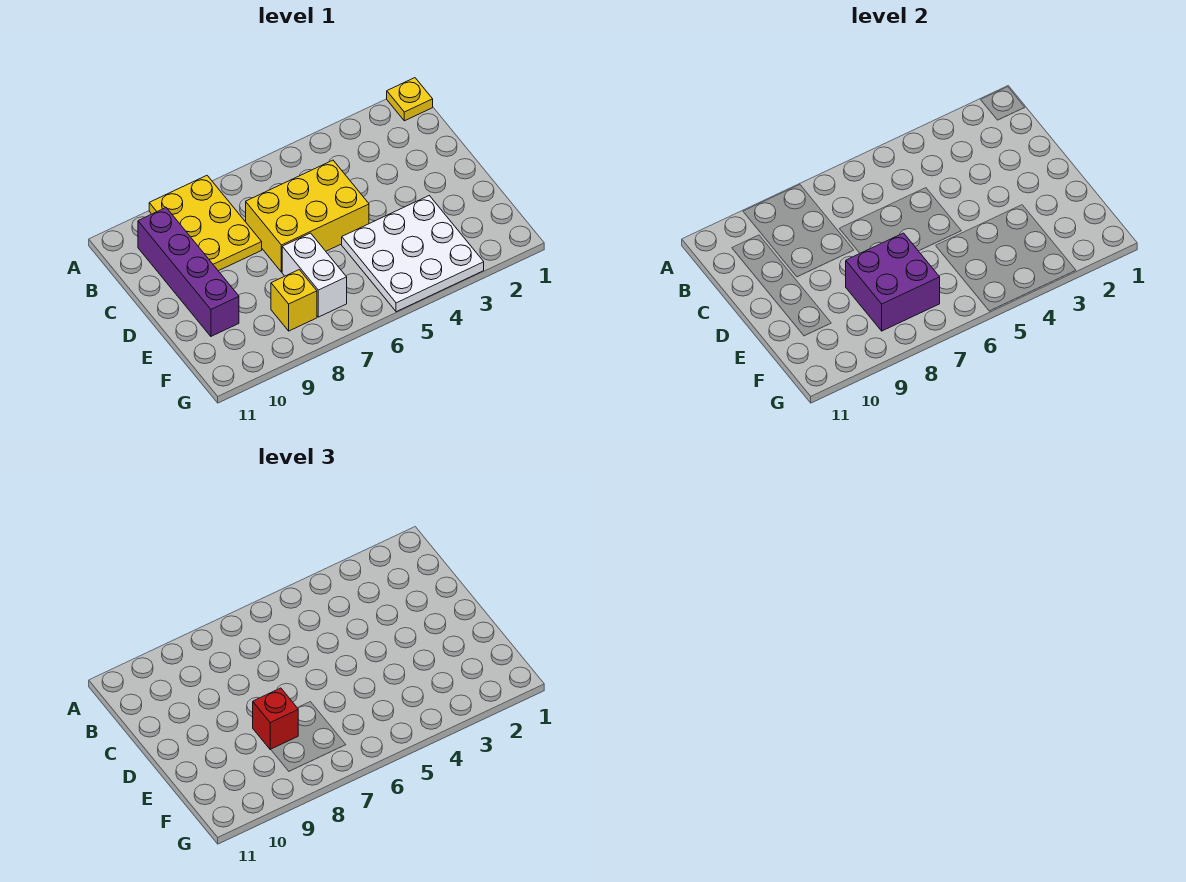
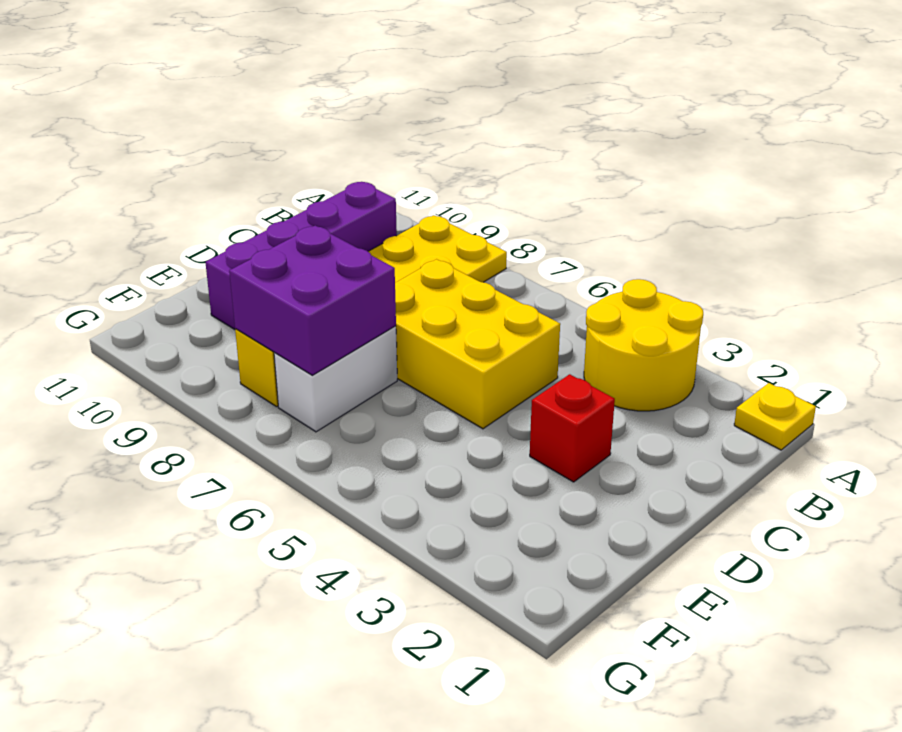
none -> yellow 2x2 round brick [584,279,703,411]
white 3x3 plate [342,196,484,312] -> none
red 1x1 brick [253,688,298,750] -> red 1x1 brick moved to [530,374,615,482]

